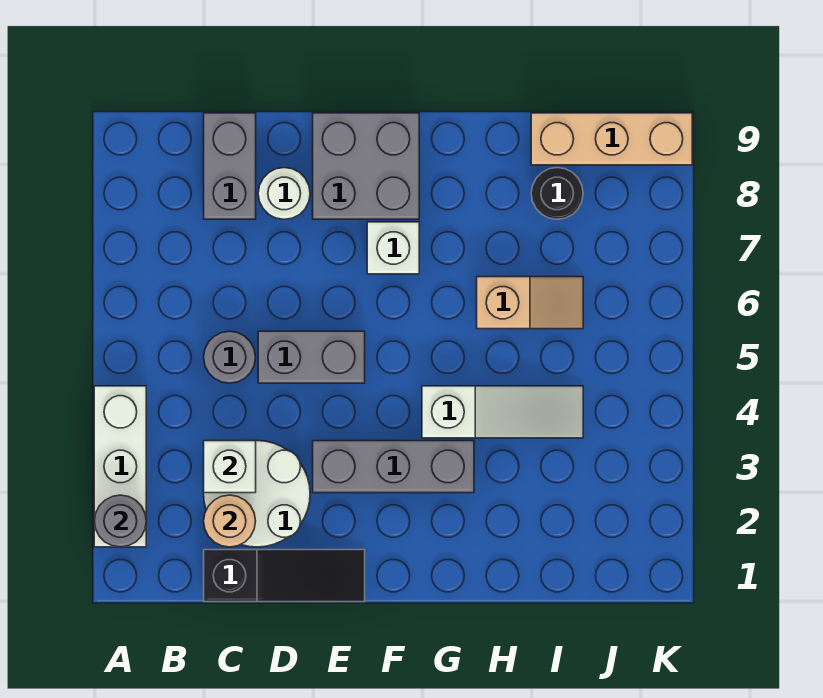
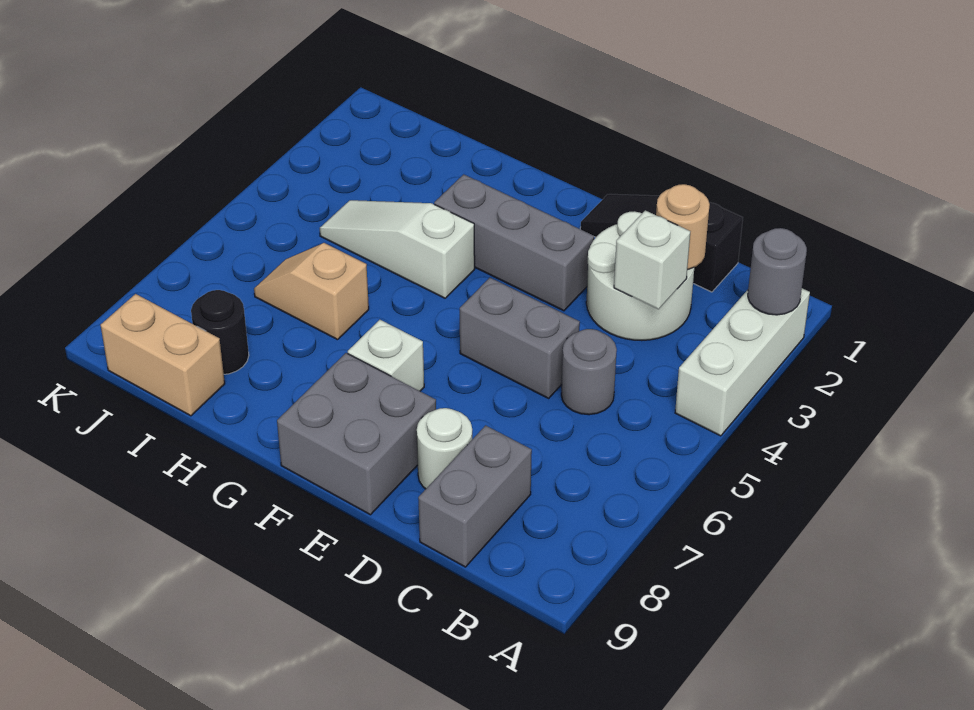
tan 1x3 brick [531,113,692,165] -> tan 1x2 brick [101,294,225,416]

